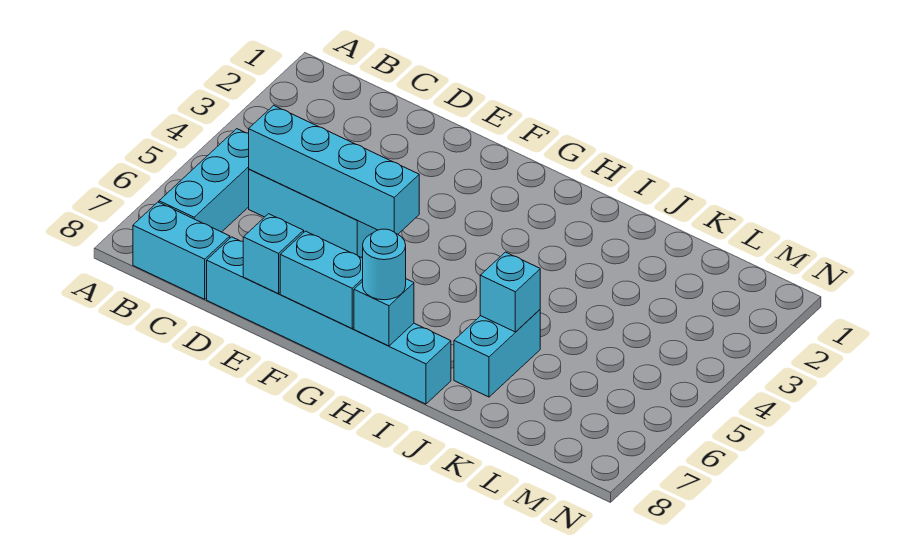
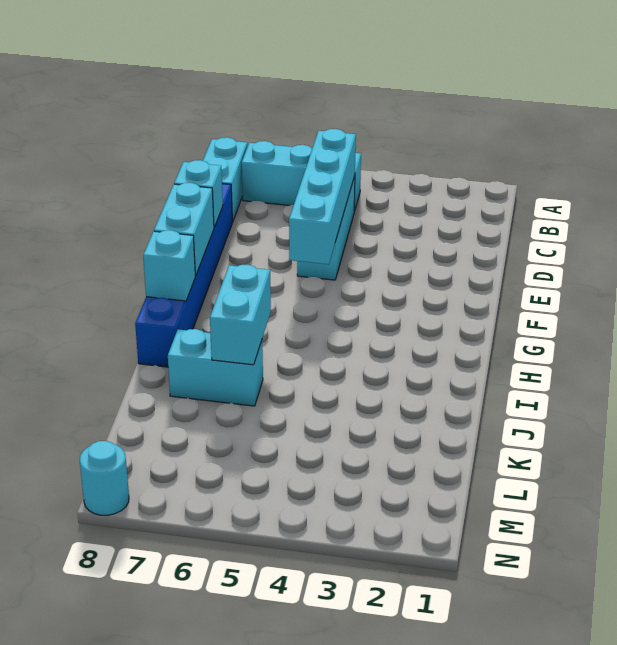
cyan 1x6 brick [207,237,451,404] -> blue 1x6 brick [135,183,232,367]
cyan 1x1 round brick [363,229,406,300] -> cyan 1x1 round brick moved to [80,441,129,515]
cyan 1x1 brick [480,252,540,332] -> cyan 1x2 brick [210,265,271,365]

